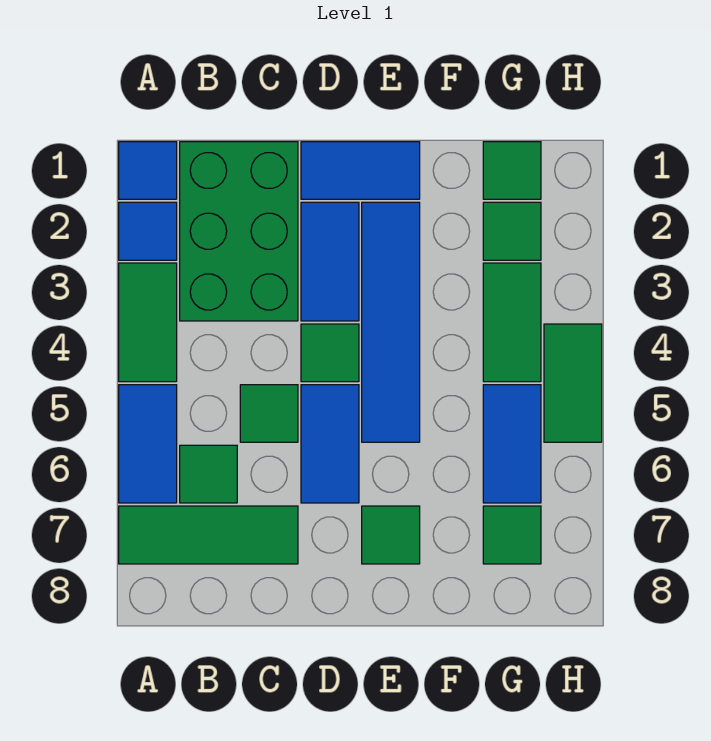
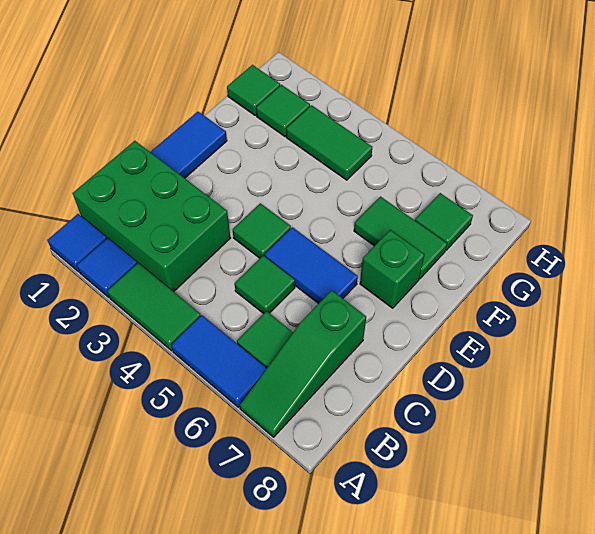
green 1x3 tile [119,506,298,564] -> green 1x3 slope [240,290,366,437]
blue 1x2 tile [301,202,359,321] -> none
blue 1x4 tile [362,202,420,442] -> none
green 1x1 tile [362,506,420,564] -> green 1x1 brick [360,230,425,308]
blue 1x2 tile [483,385,541,503] -> none
green 1x2 tile [544,324,602,442] -> green 1x2 tile moved to [354,197,447,279]

